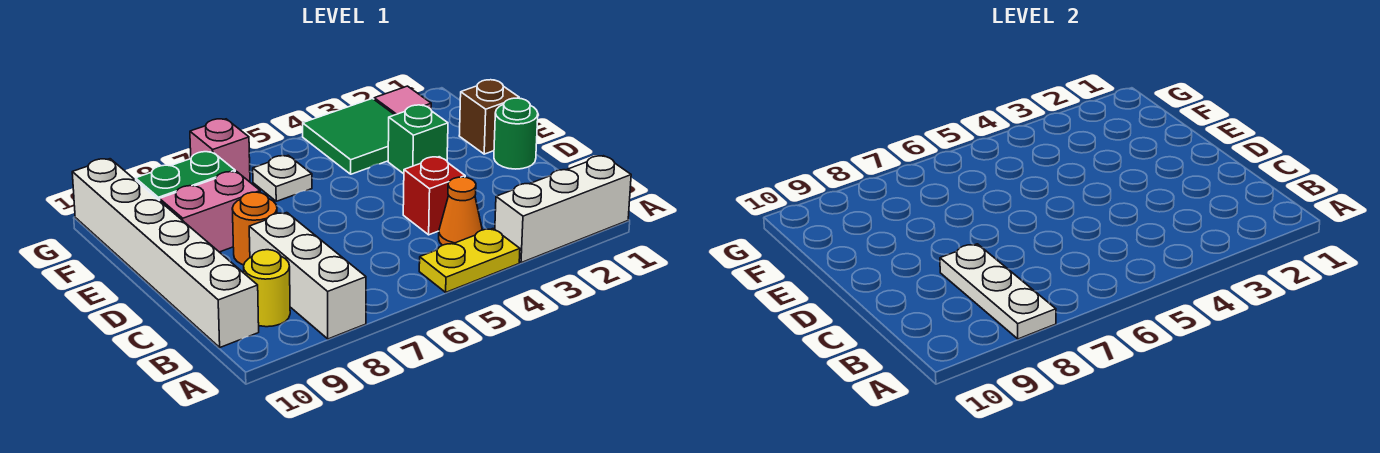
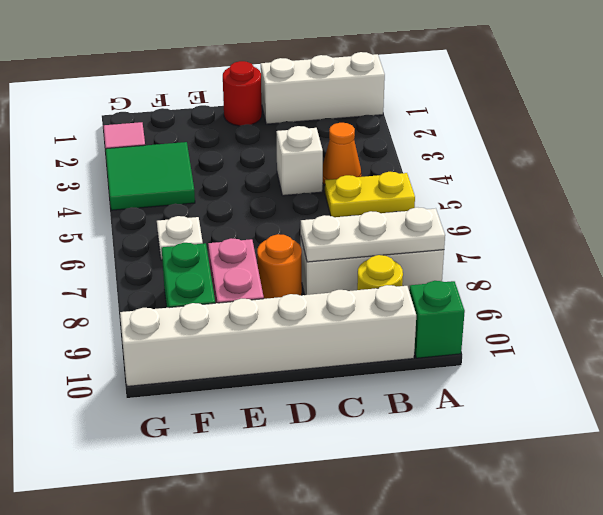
white 1x3 brick [495,156,631,263] -> white 1x3 brick turned to [261,52,385,124]
yellow 1x2 plate [419,229,520,292] -> yellow 1x2 plate turned to [325,172,415,217]
red 1x1 brick [403,157,465,235] -> white 1x1 brick [276,126,323,196]
green 1x1 round brick [494,98,538,169] -> red 1x1 round brick [223,61,262,126]
brown 1x1 brick [459,80,519,154] -> none
green 1x1 brick [388,105,448,174] -> green 1x1 brick moved to [409,281,465,358]
pink 1x1 brick [190,119,250,182] -> none

